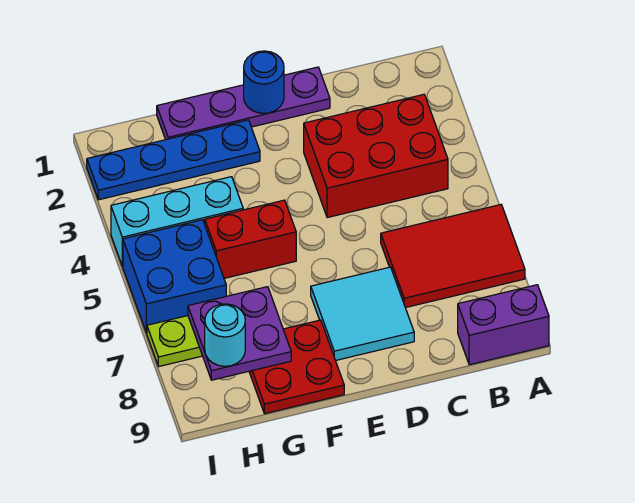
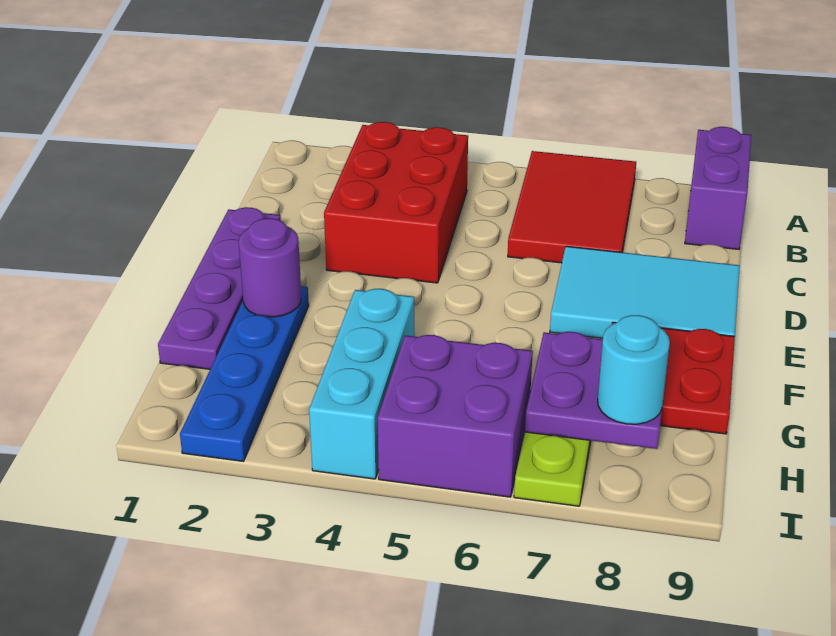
cyan 2x2 tile [311,267,414,361] -> cyan 2x3 tile [550,246,740,338]
blue 1x1 round brick [244,51,284,113] -> none
none -> purple 1x1 round brick [239,218,301,317]
red 1x2 brick [205,200,296,278] -> none
blue 2x2 brick [123,220,226,333] -> purple 2x2 brick [378,335,533,497]

